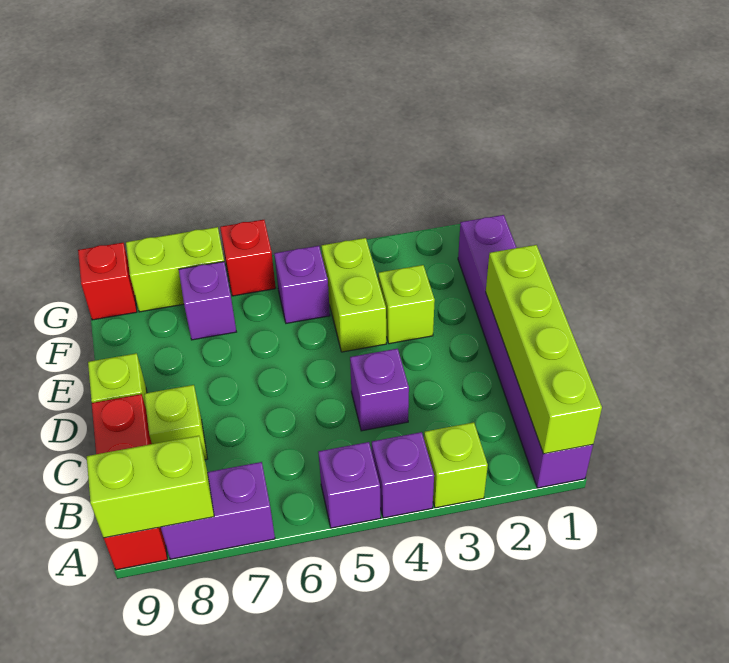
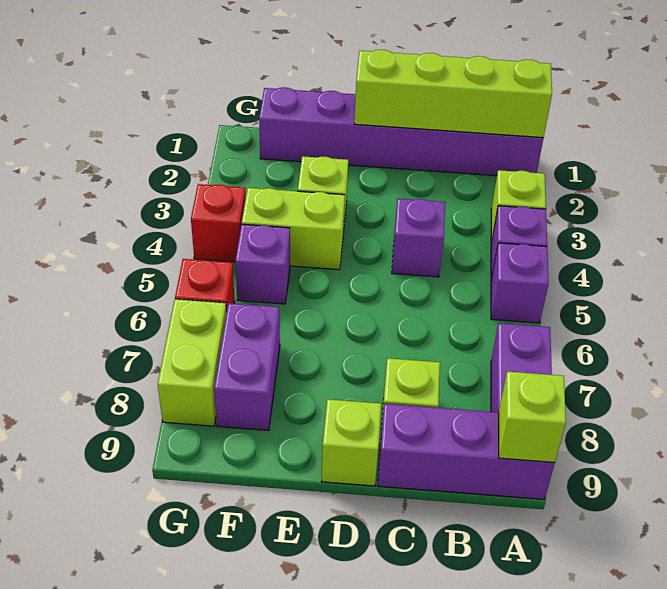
lime 1x2 brick [87,436,214,538] -> lime 1x1 brick [499,371,566,462]
red 1x3 brick [92,394,167,570] -> purple 1x3 brick [378,404,555,499]
purple 1x1 brick [179,262,236,340] -> purple 1x2 brick [214,303,280,430]
red 1x1 brick [78,243,137,320] -> red 1x1 brick moved to [191,184,246,262]

